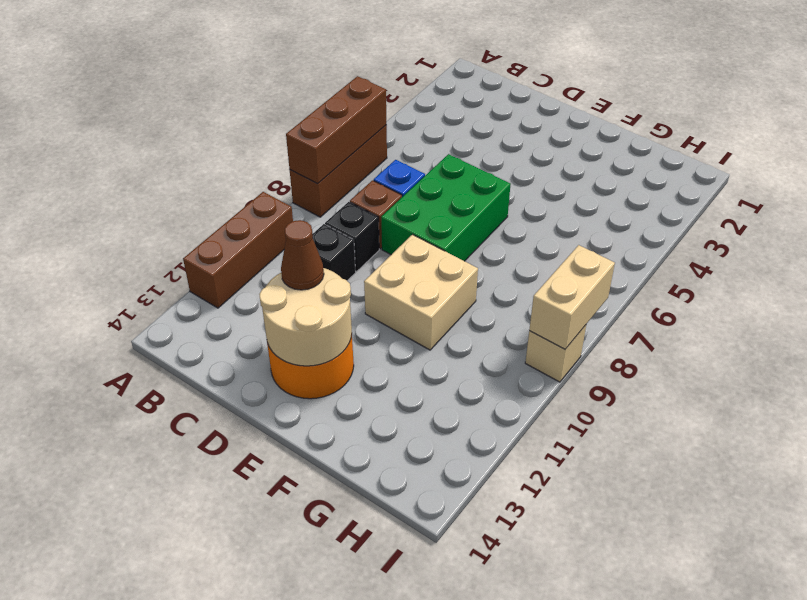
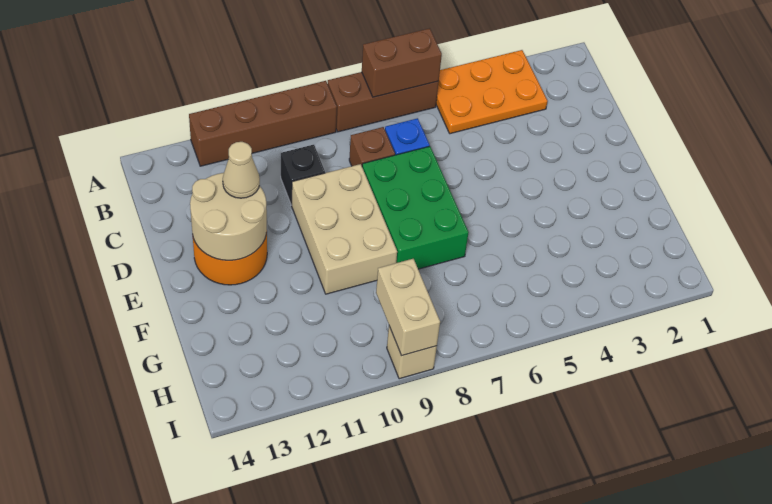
none -> orange 2x3 plate [436,50,548,134]
brown 1x3 brick [286,76,386,184] -> brown 1x2 brick [362,28,442,97]
brown 1x3 brick [183,192,293,308] -> brown 1x4 brick [189,81,337,166]
black 1x1 brick [325,202,379,272] -> none
green 2x3 brick [381,154,511,261] -> green 2x3 brick turned to [362,146,469,269]
brown 1x1 cone [281,220,324,290] -> tan 1x1 cone [223,142,260,198]
tan 2x2 brick [364,235,478,350] -> tan 2x3 brick [292,164,397,294]
tan 1x2 brick [529,245,615,349] -> tan 1x2 brick turned to [376,259,440,355]

